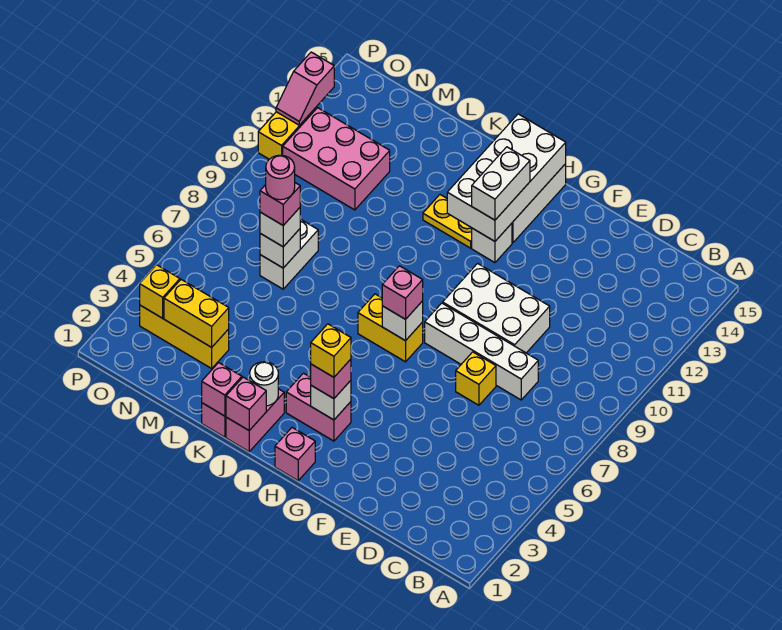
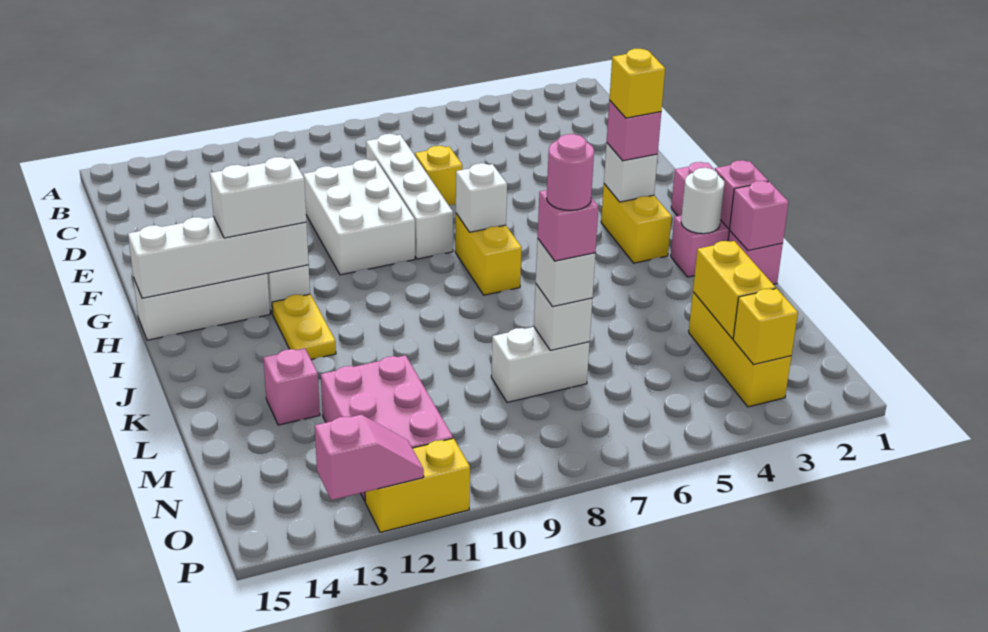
pink 1x2 brick [286,373,351,441] -> yellow 1x2 brick [601,184,672,263]
pink 1x1 brick [382,266,423,319] -> pink 1x1 brick moved to [263,348,320,425]
white 2x4 brick [447,114,566,241] -> white 1x4 brick [128,217,309,298]

